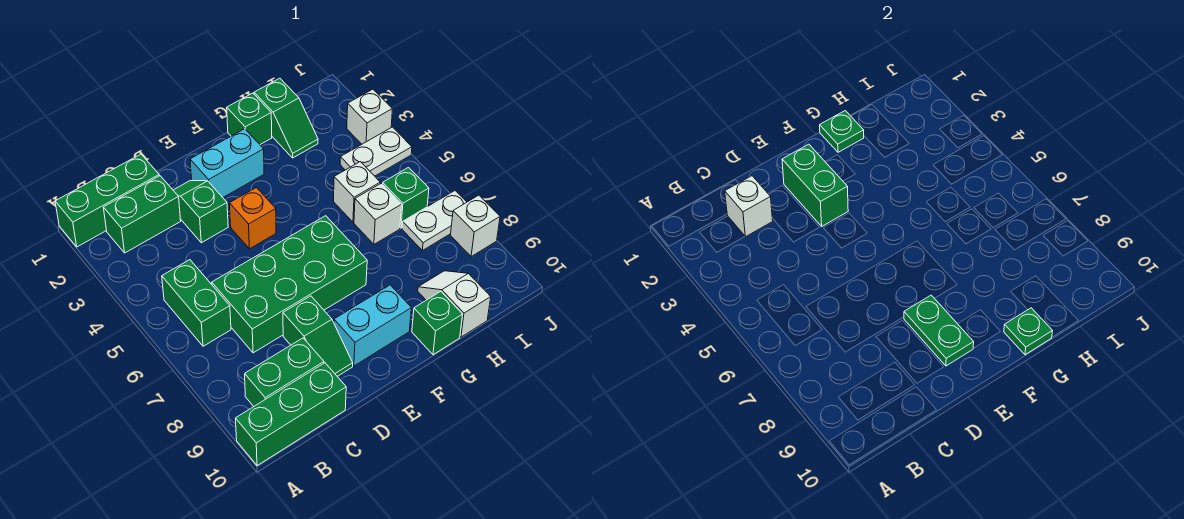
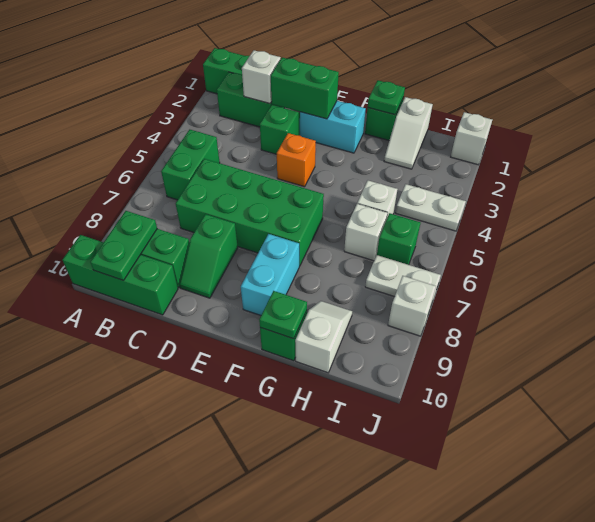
green 1x2 brick [782,144,848,226] -> green 1x2 brick turned to [271,58,339,119]
green 1x2 plate [904,295,974,366] -> green 1x2 plate moved to [90,211,157,280]
cyan 1x2 brick [334,285,411,366] -> cyan 1x2 brick turned to [241,234,299,315]
green 1x2 slope [254,78,318,158] -> white 1x2 slope [384,97,433,169]
white 1x1 brick [347,89,392,144] -> white 1x1 brick moved to [451,112,492,165]

